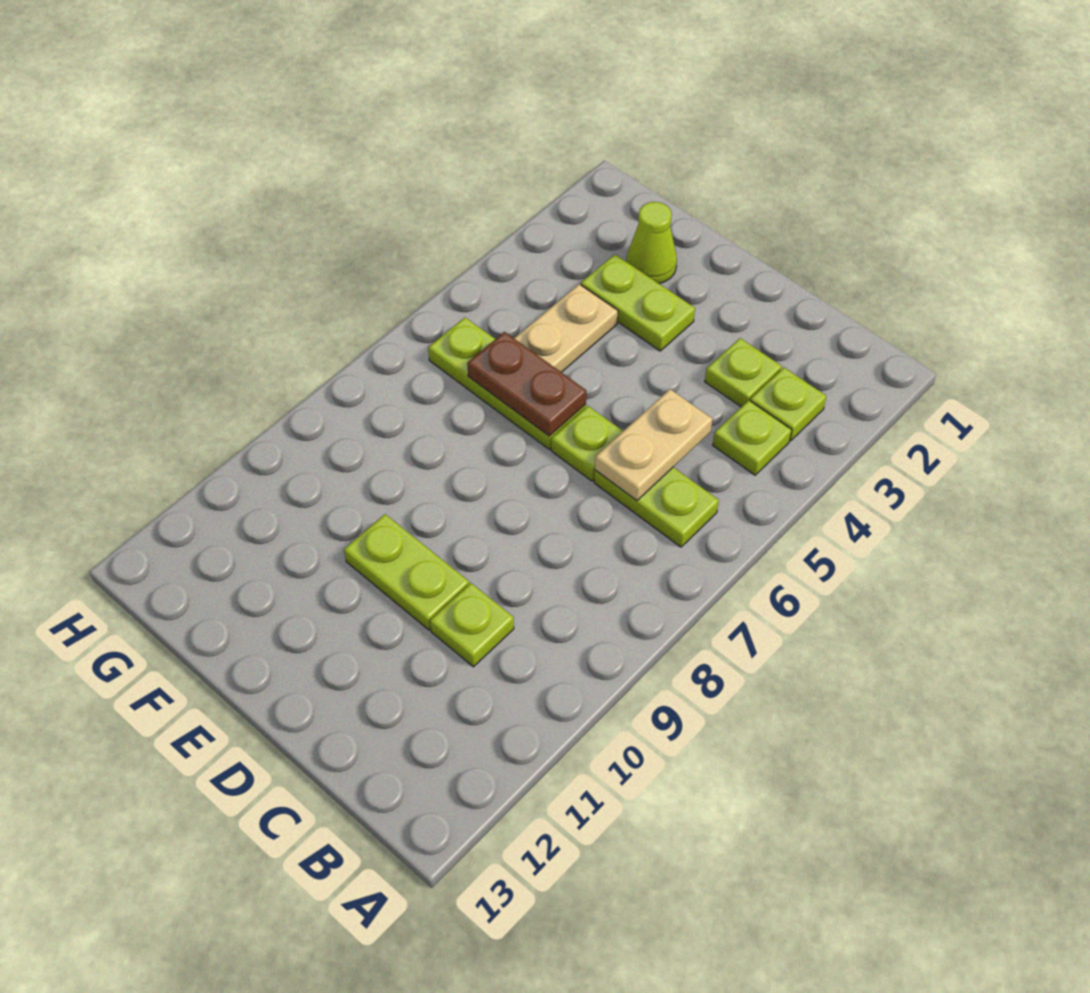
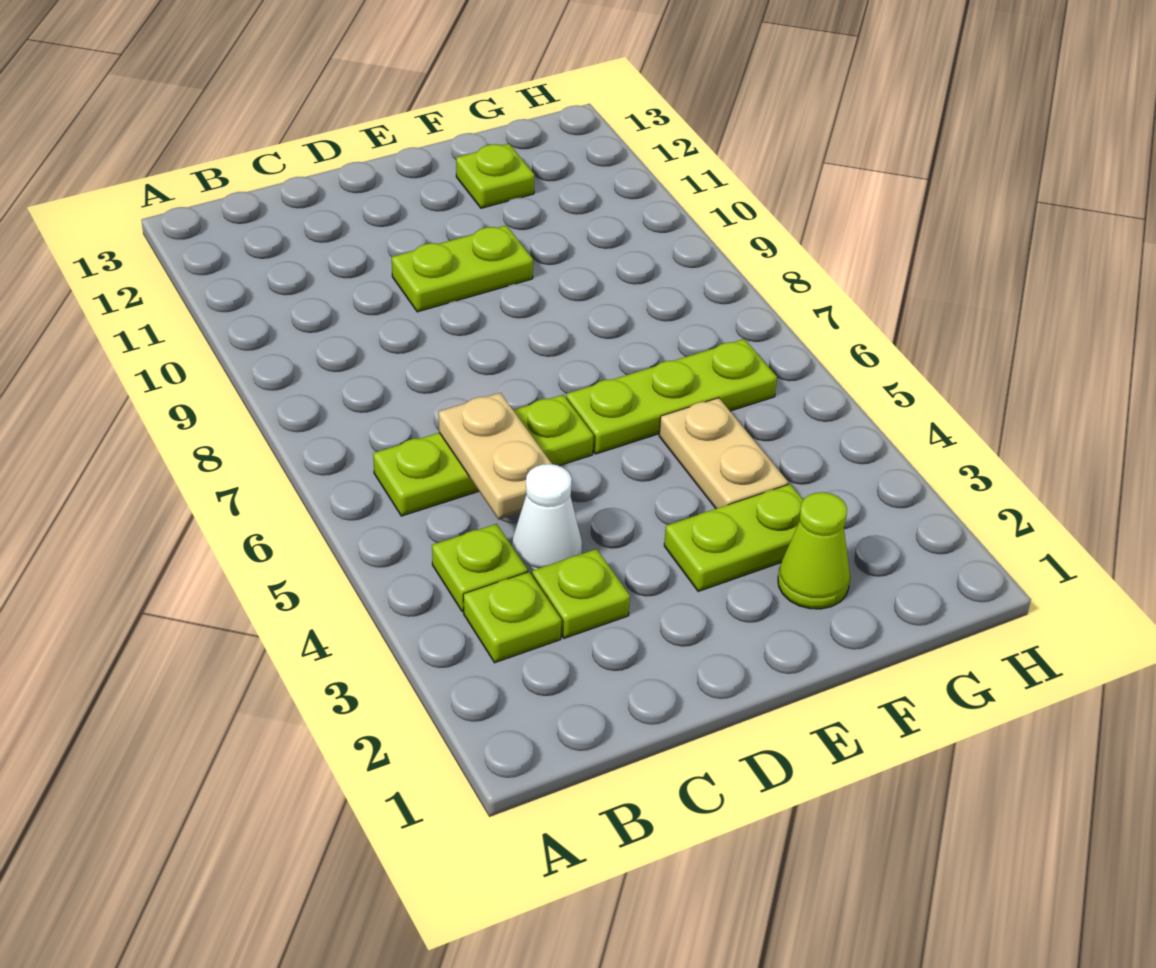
none -> white 1x1 cone [512,464,582,575]
lime 1x1 plate [430,583,514,667] -> lime 1x1 plate moved to [456,144,535,208]
brown 1x2 plate [467,332,586,436] -> none

